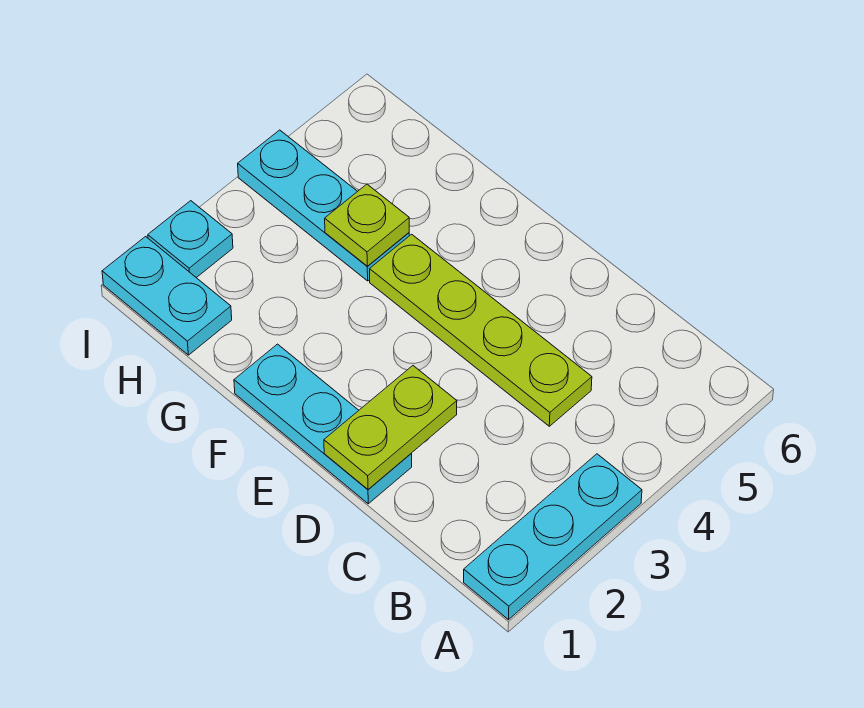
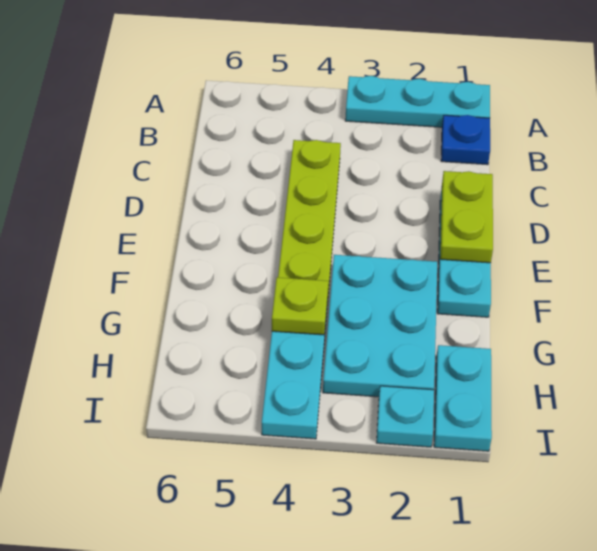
none -> blue 1x1 plate [441,115,490,165]
lime 1x2 plate [324,366,457,489] -> lime 1x2 plate turned to [440,171,493,263]
none -> cyan 2x3 plate [323,255,437,397]

